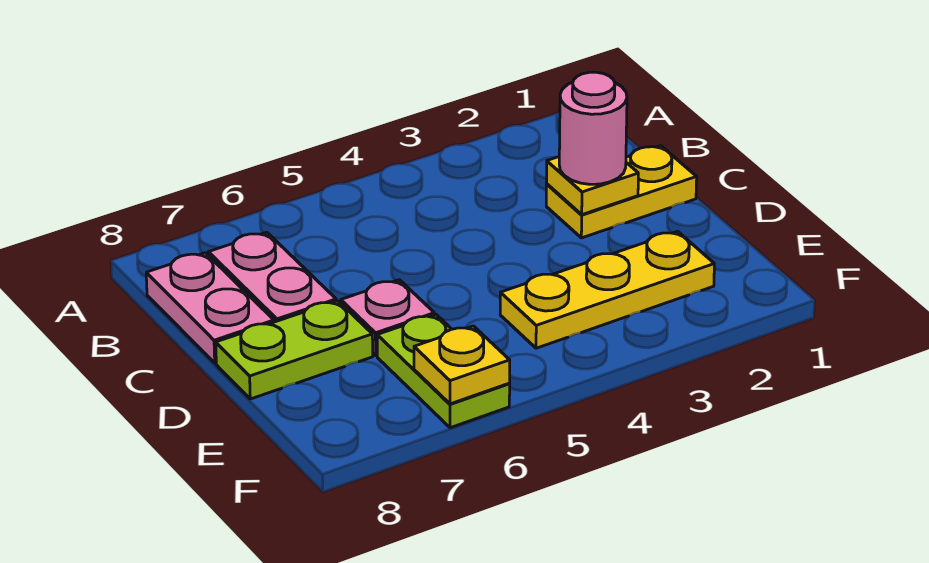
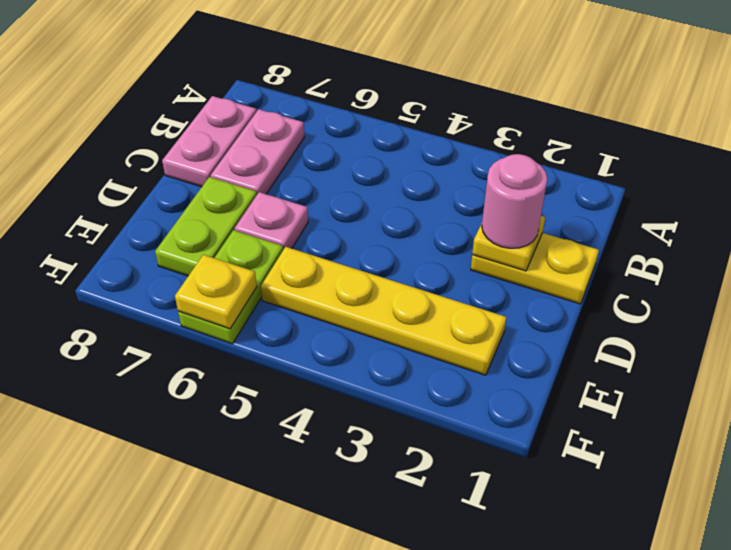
lime 1x2 plate [216,301,373,399] -> lime 1x2 plate turned to [155,177,257,276]
yellow 1x3 plate [500,231,714,348] -> yellow 1x4 plate [261,247,507,375]

